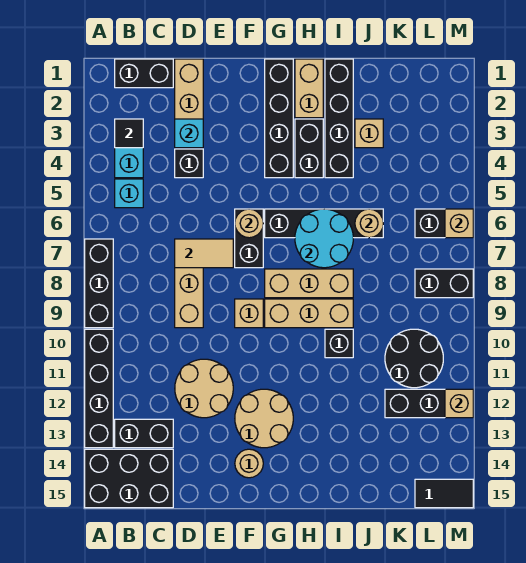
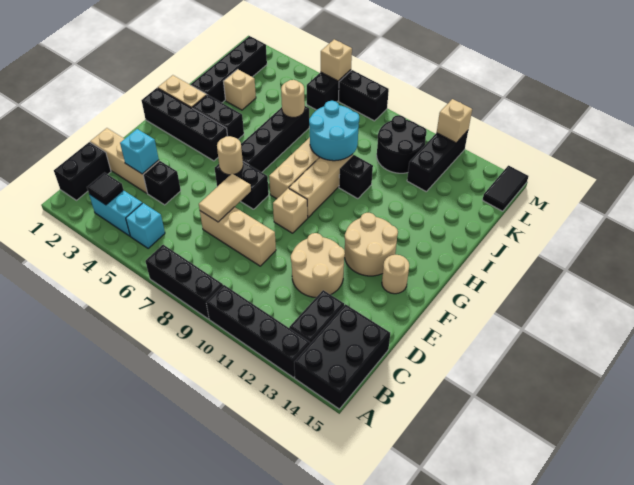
cyan 2x2 round brick [295,209,353,268] -> cyan 2x2 round brick moved to [309,101,359,161]
black 1x4 brick [325,59,353,178] -> black 1x4 brick turned to [191,36,267,103]
black 1x2 brick [415,269,473,298] -> black 1x2 brick turned to [339,70,389,121]

